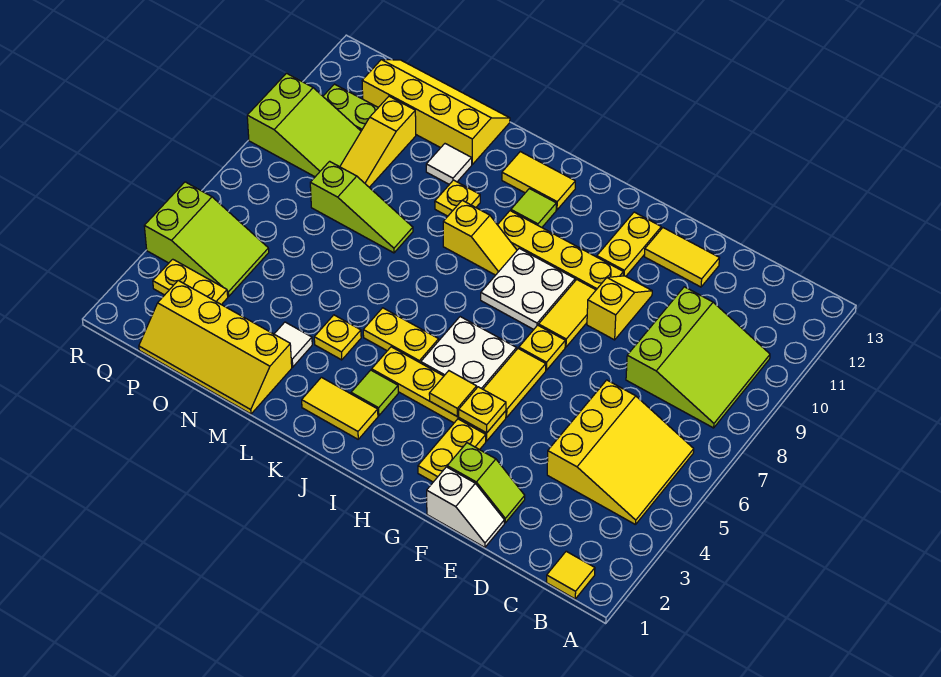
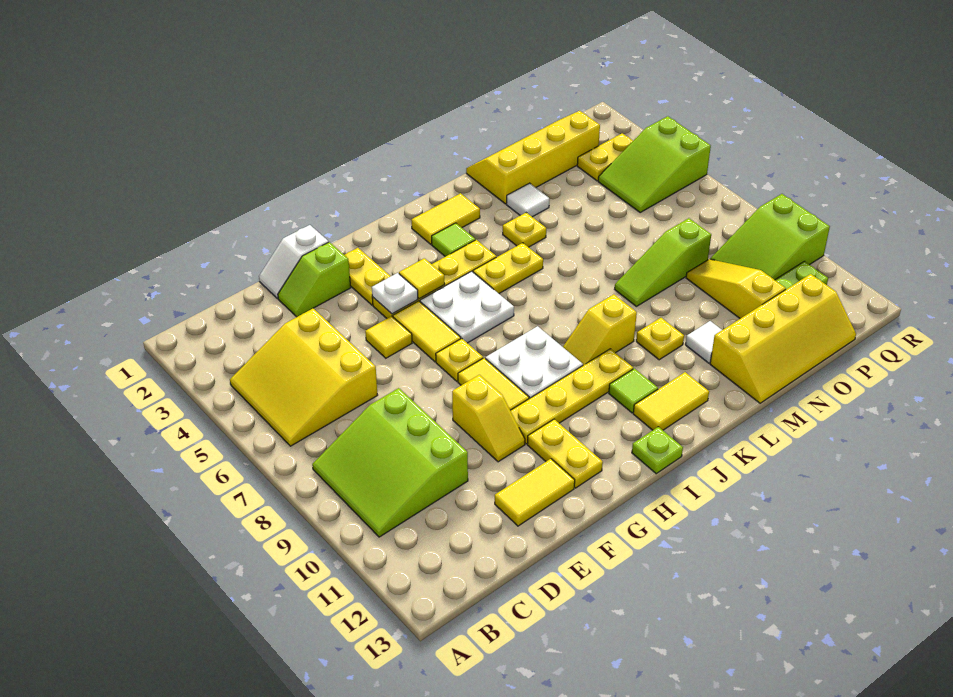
yellow 1x1 tile [546,551,595,599] -> yellow 1x1 tile moved to [365,316,412,358]
yellow 1x1 plate [459,387,506,433] -> white 1x1 plate [372,273,418,314]
none -> lime 1x1 plate [632,427,683,474]

